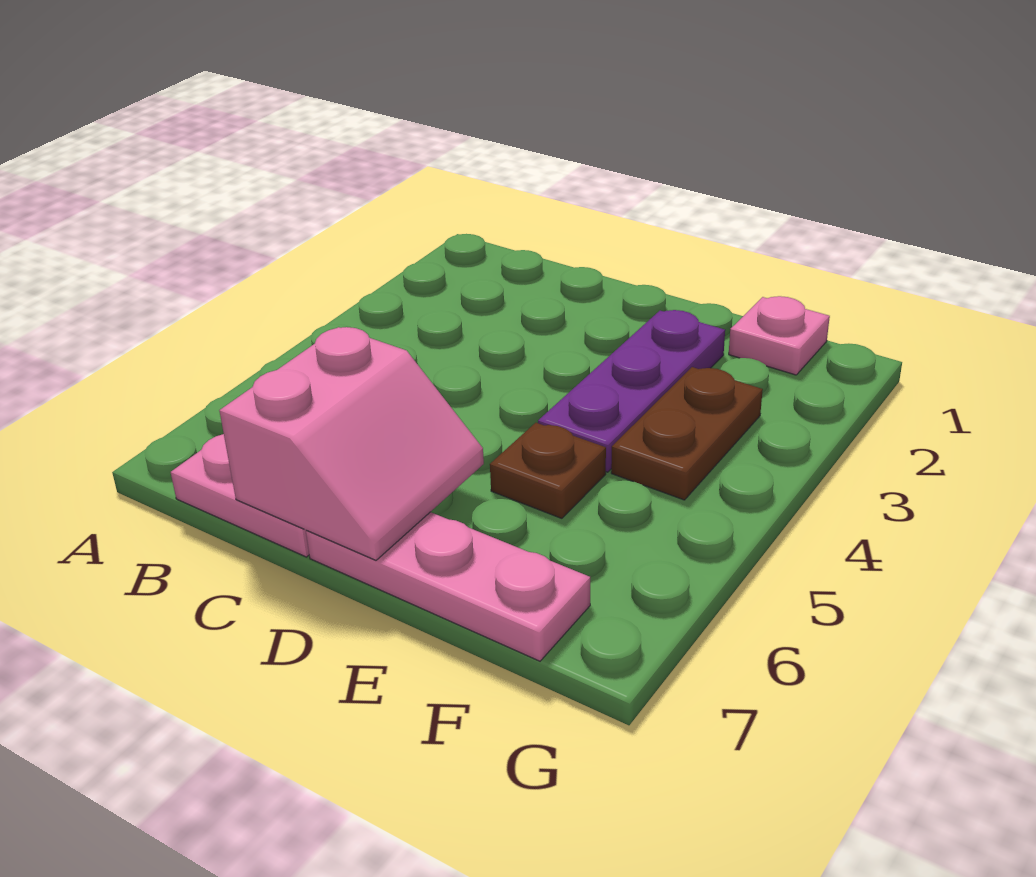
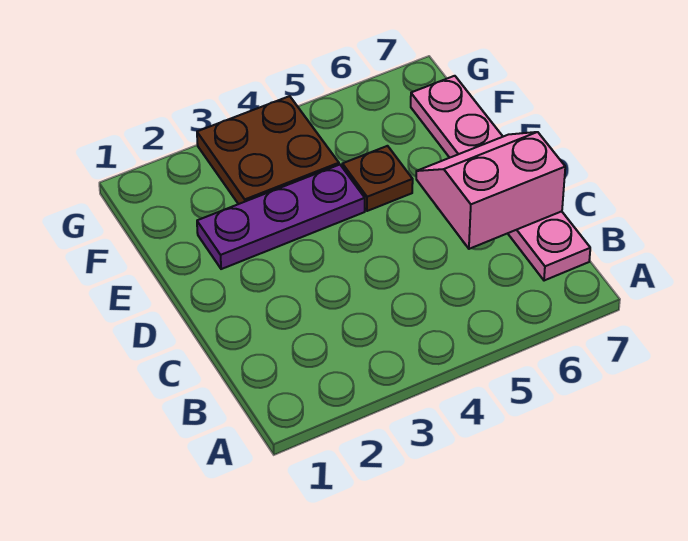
pink 1x1 plate [729,296,830,375] -> none
brown 1x2 plate [611,367,763,500] -> brown 2x2 plate [197,96,339,204]

